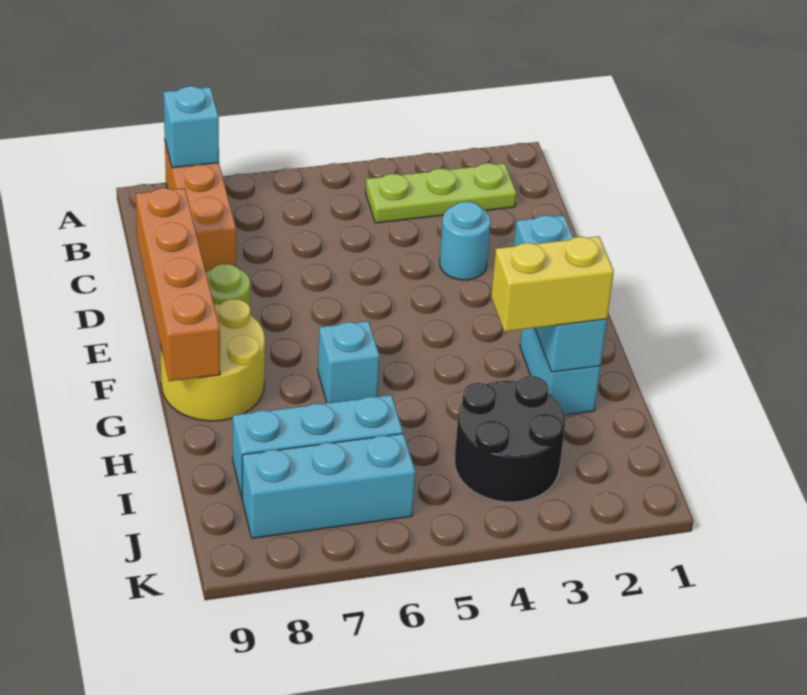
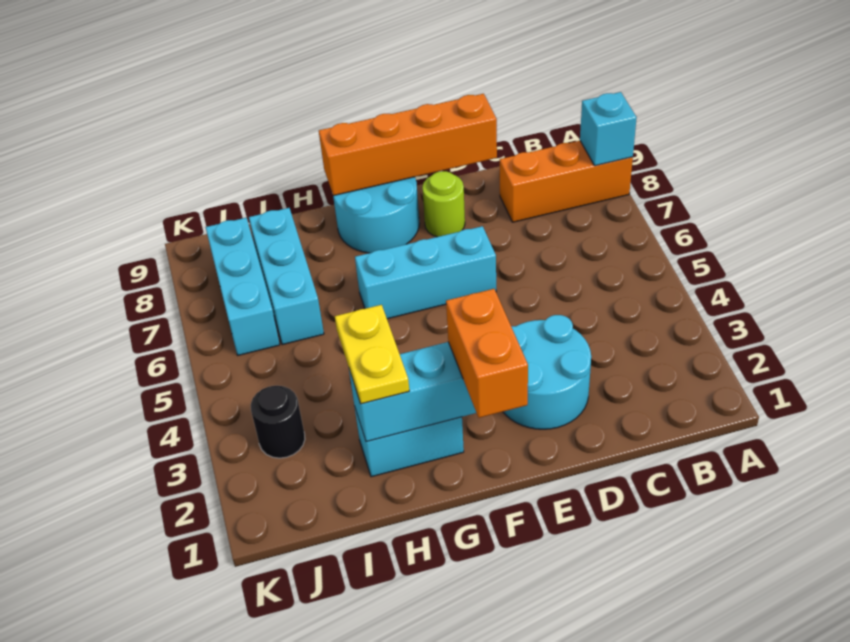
lime 1x3 plate [366,163,516,223] -> none
cyan 1x1 round brick [440,202,491,280] -> cyan 2x2 round brick [504,315,591,429]
none -> orange 1x2 brick [446,289,528,418]
yellow 2x2 round brick [160,299,265,421] -> cyan 2x2 round brick [333,177,419,253]
cyan 1x1 brick [318,321,380,403] -> cyan 1x3 brick [355,226,496,319]
yellow 1x2 brick [491,236,614,332] -> yellow 1x2 plate [335,305,409,404]
black 2x2 round brick [455,376,565,502] -> black 1x1 round brick [251,386,305,458]

